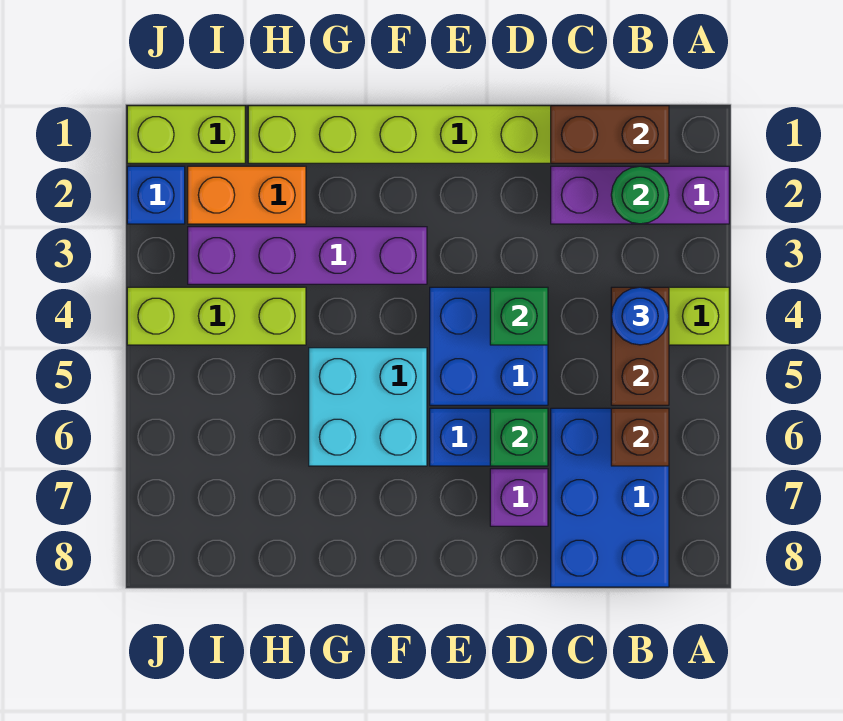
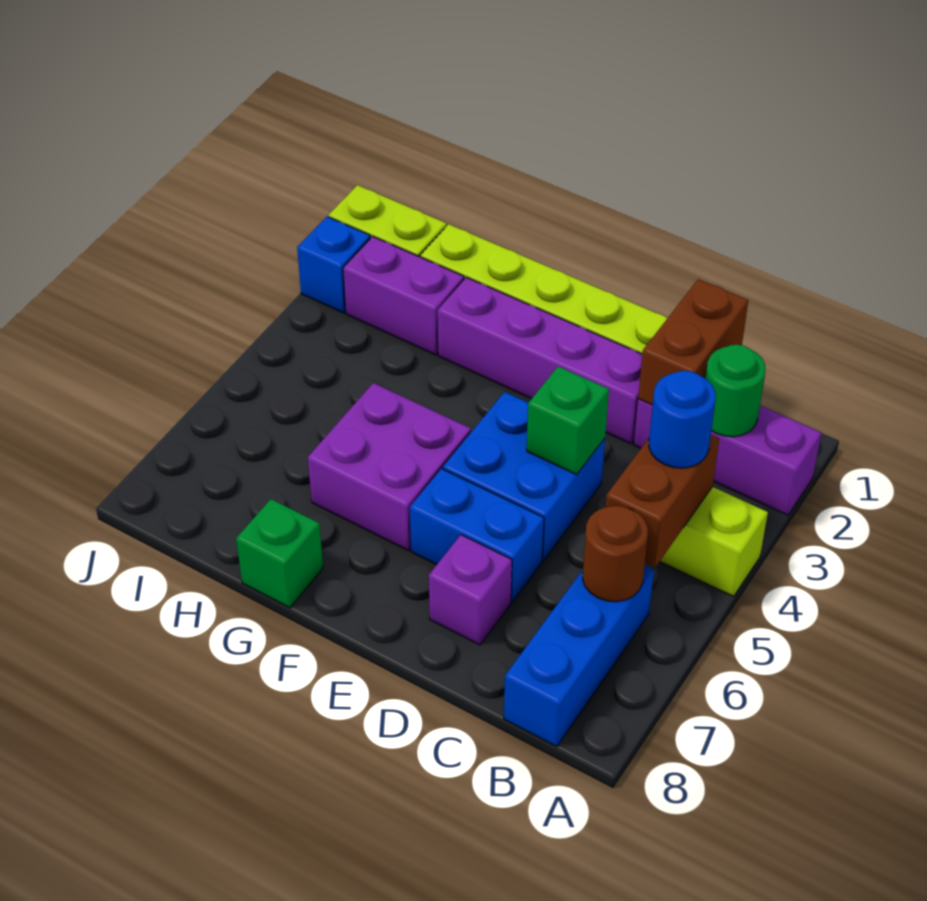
brown 1x2 brick [551,106,669,163] -> brown 1x2 brick turned to [638,279,748,405]
blue 2x3 brick [551,408,669,587] -> blue 1x3 brick [504,566,654,747]
brown 1x1 brick [611,408,669,466] -> brown 1x1 round brick [582,506,648,602]
green 1x1 brick [490,408,548,466] -> green 1x1 brick moved to [236,499,323,608]
purple 1x4 brick [188,227,427,284] -> purple 1x4 brick moved to [438,277,642,444]
cyan 2x2 brick [309,348,427,466] -> purple 2x2 brick [308,383,471,551]
orange 1x2 brick [188,166,306,224] -> purple 1x2 brick [343,236,464,355]
lime 1x3 brick [127,287,306,345] -> none

